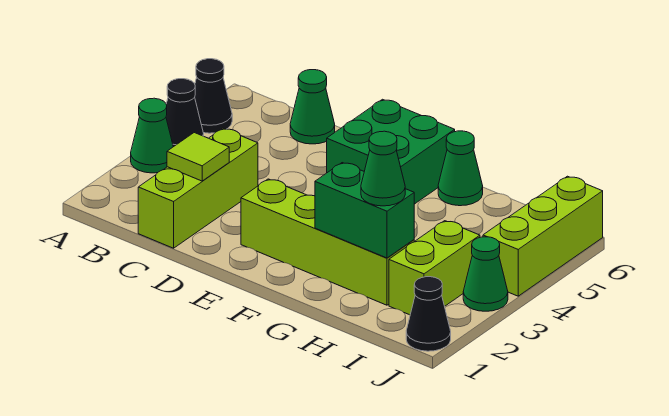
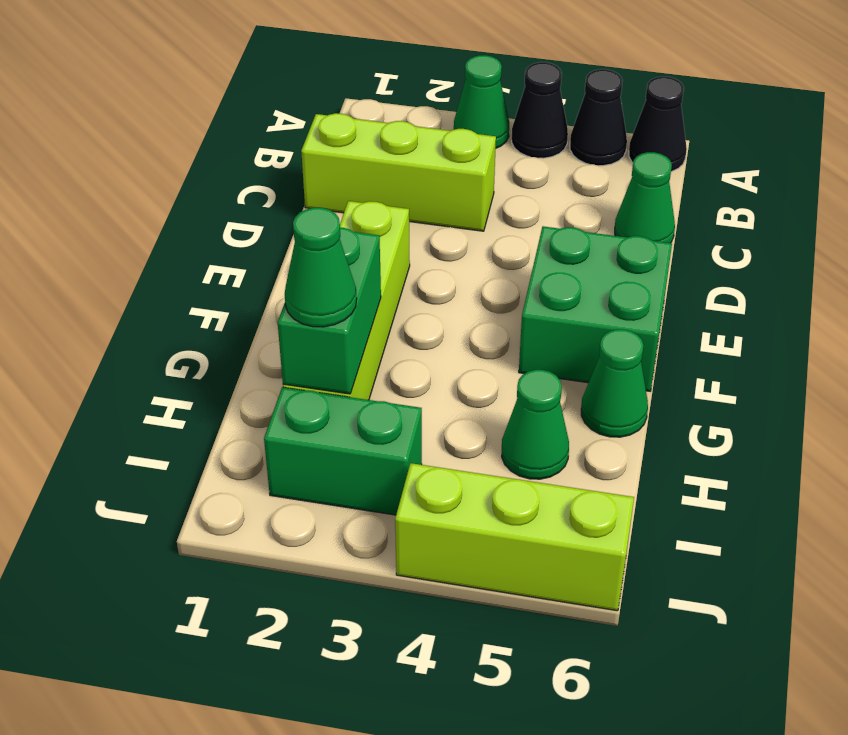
lime 1x1 tile [167,133,229,181] -> none
lime 1x2 brick [389,221,480,315] -> green 1x2 brick [264,387,422,515]
black 1x1 cone [406,277,451,351] -> black 1x1 cone moved to [629,77,687,172]
green 1x1 cone [463,237,508,311] -> green 1x1 cone moved to [502,370,569,479]

